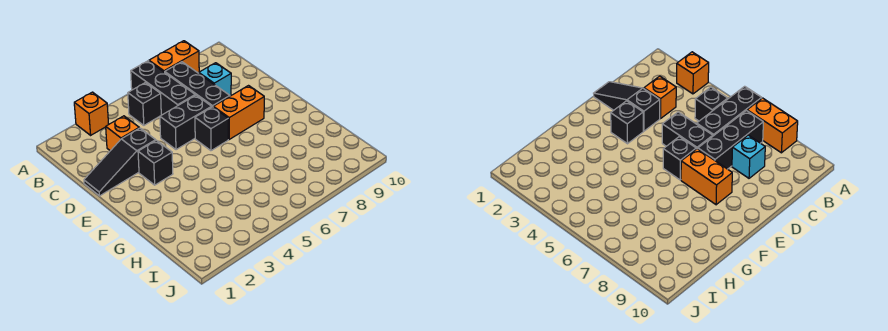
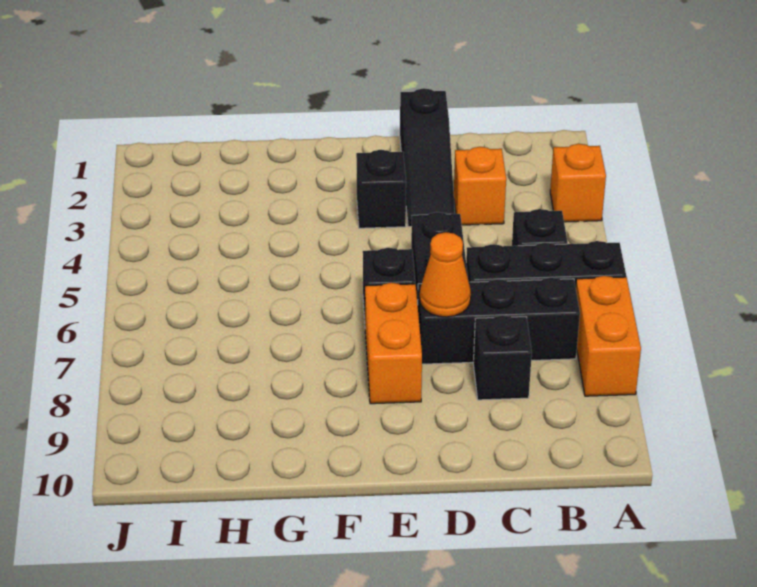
cyan 1x1 brick [199,63,231,96] -> black 1x1 brick [473,315,532,400]
black 1x3 slope [84,128,156,196] -> black 1x3 slope turned to [400,88,455,227]
none -> orange 1x1 cone [420,232,471,317]

